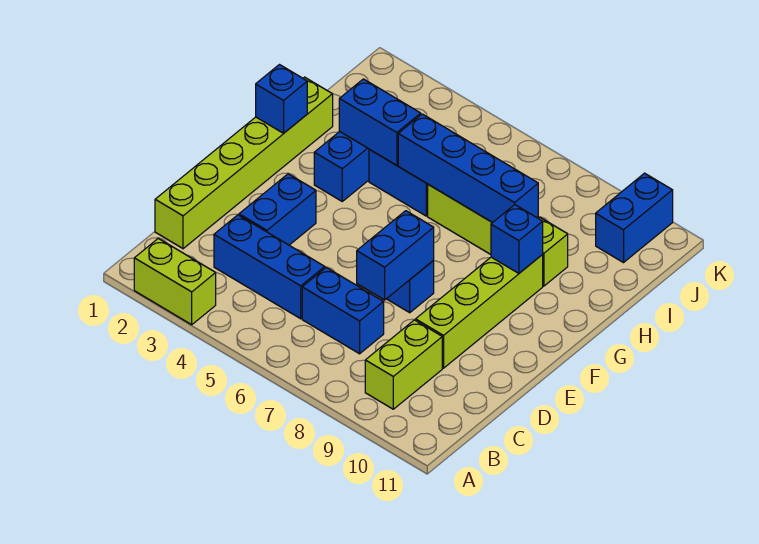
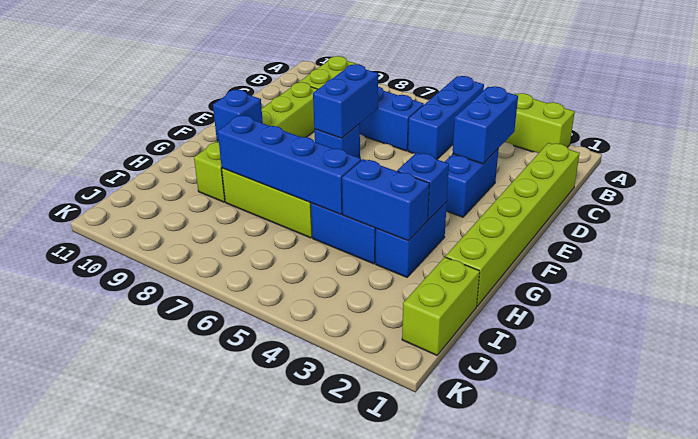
blue 1x3 brick [214,215,325,319] -> blue 1x3 brick turned to [408,76,484,159]
blue 1x1 brick [256,65,307,133] -> blue 1x1 brick moved to [397,153,449,220]
none -> lime 1x2 brick [402,257,480,355]
blue 1x2 brick [596,173,673,263] -> blue 1x2 brick moved to [453,86,518,164]

